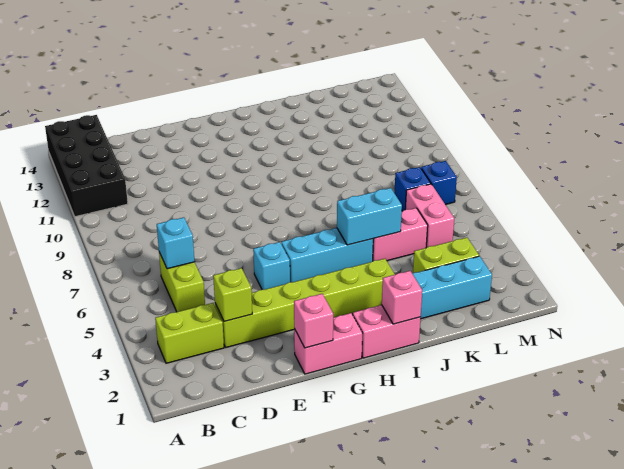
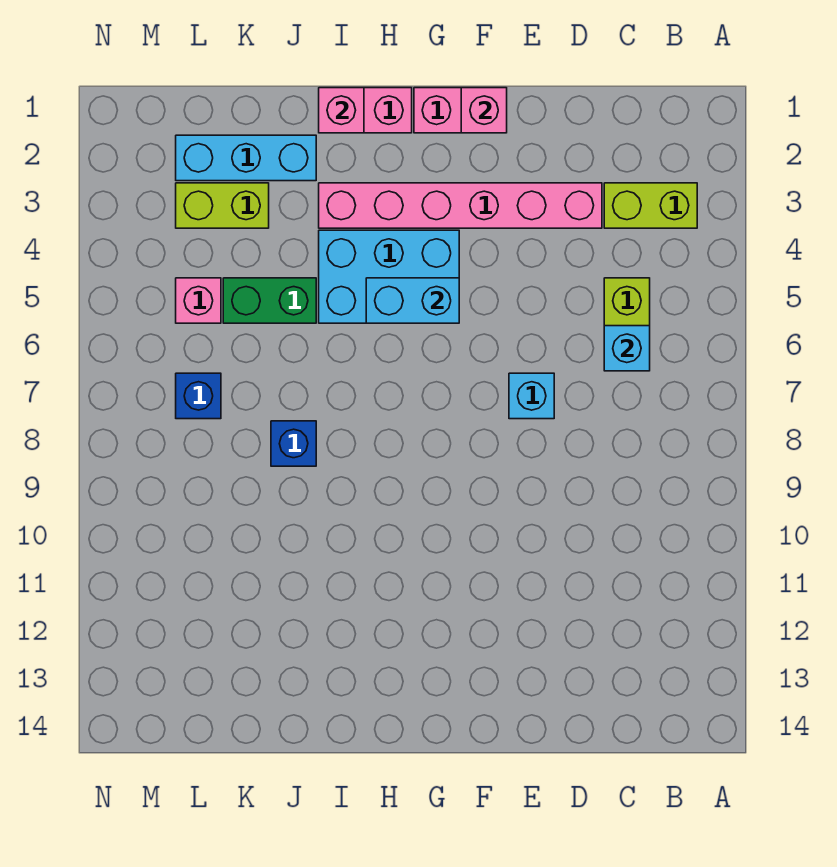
black 2x4 brick [45,115,128,217] -> none
lime 1x6 brick [215,259,395,348] -> pink 1x6 brick [319,183,602,228]
lime 1x1 brick [213,268,252,322] -> none
cyan 1x1 brick [253,242,290,290] -> cyan 1x1 brick moved to [509,373,554,419]
cyan 1x3 brick [281,228,373,282] -> cyan 2x3 brick [319,230,459,323]
cyan 1x2 brick [337,188,402,245] -> cyan 1x2 brick moved to [366,278,459,323]
pink 1x2 brick [373,208,428,261] -> green 1x2 brick [223,278,316,323]
pink 1x2 brick [405,184,454,248] -> pink 1x1 brick [176,278,221,323]
blue 1x1 brick [421,161,457,205] -> blue 1x1 brick moved to [271,421,316,466]

